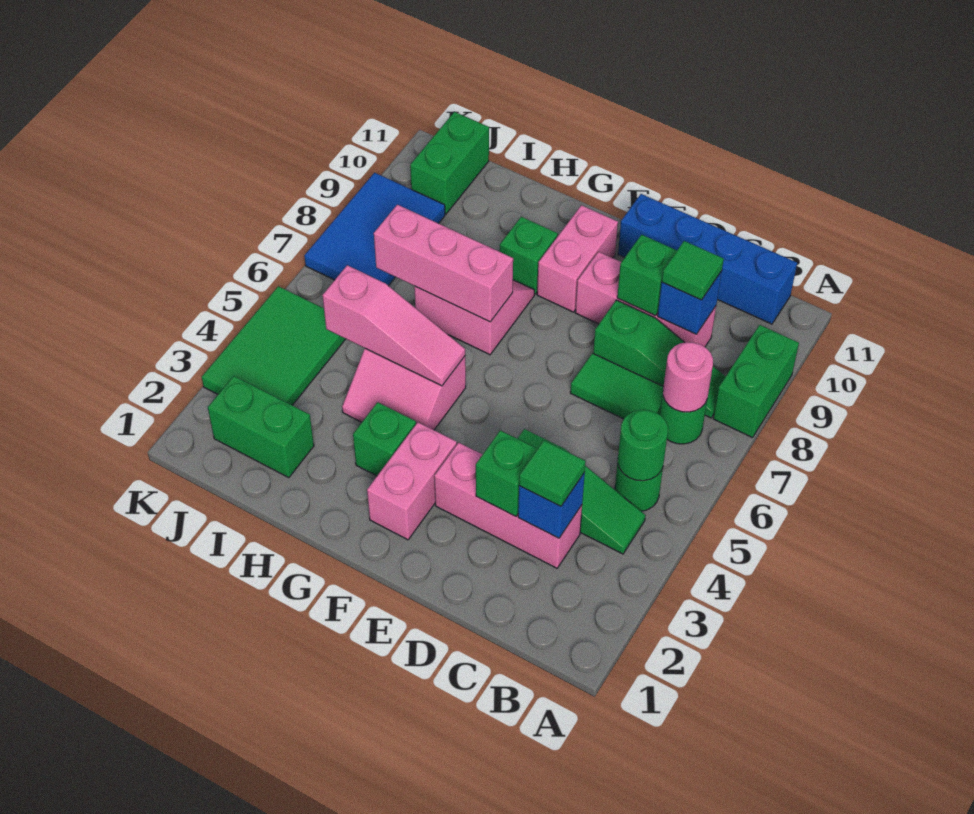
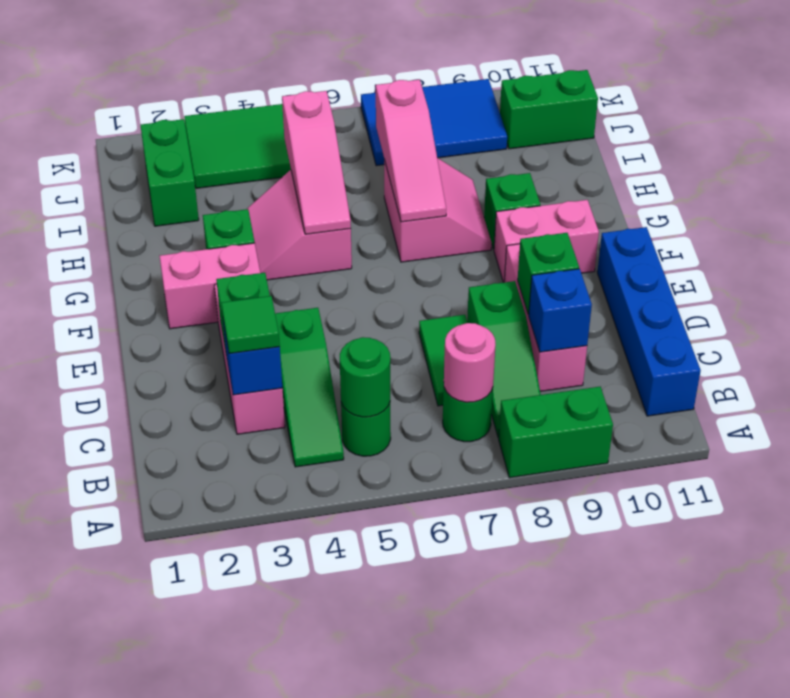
green 1x1 tile [662,241,724,300] -> none
pink 1x3 brick [374,205,513,322] -> pink 1x3 slope [376,80,446,222]

